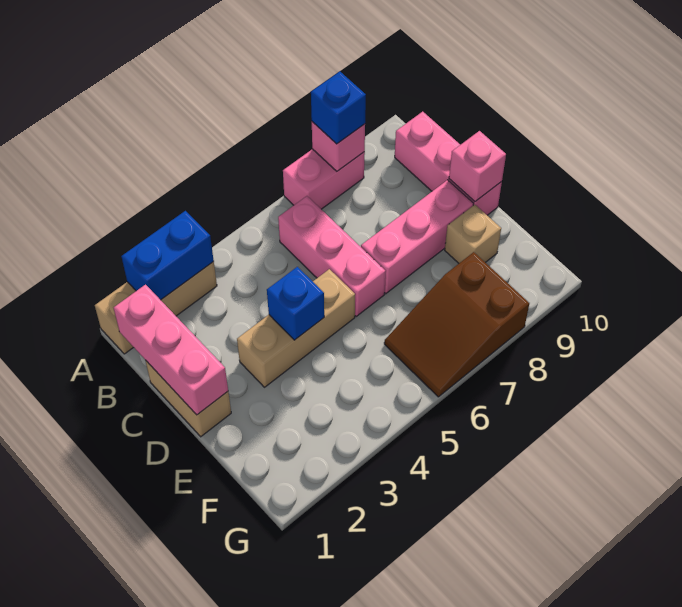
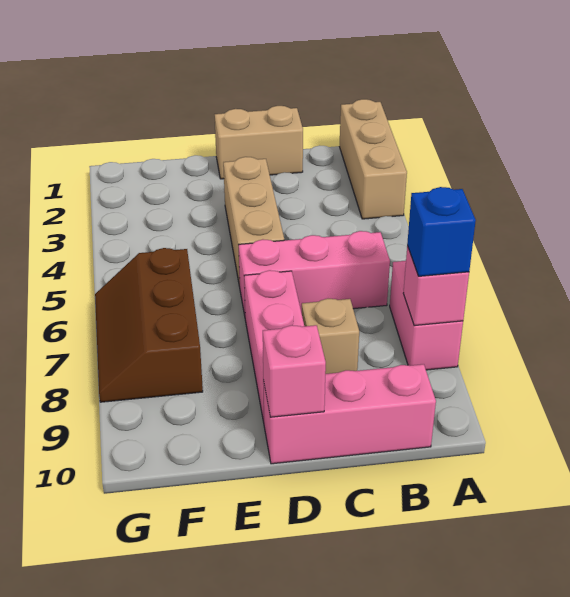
blue 1x2 brick [121,211,214,300] -> none
pink 1x3 brick [114,285,228,415] -> none
blue 1x1 brick [267,267,324,340] -> none
tan 1x1 brick [445,205,501,263] -> tan 1x1 brick moved to [302,299,359,374]
brown 2x3 slope [384,252,529,397] -> brown 2x3 slope turned to [95,248,203,402]

